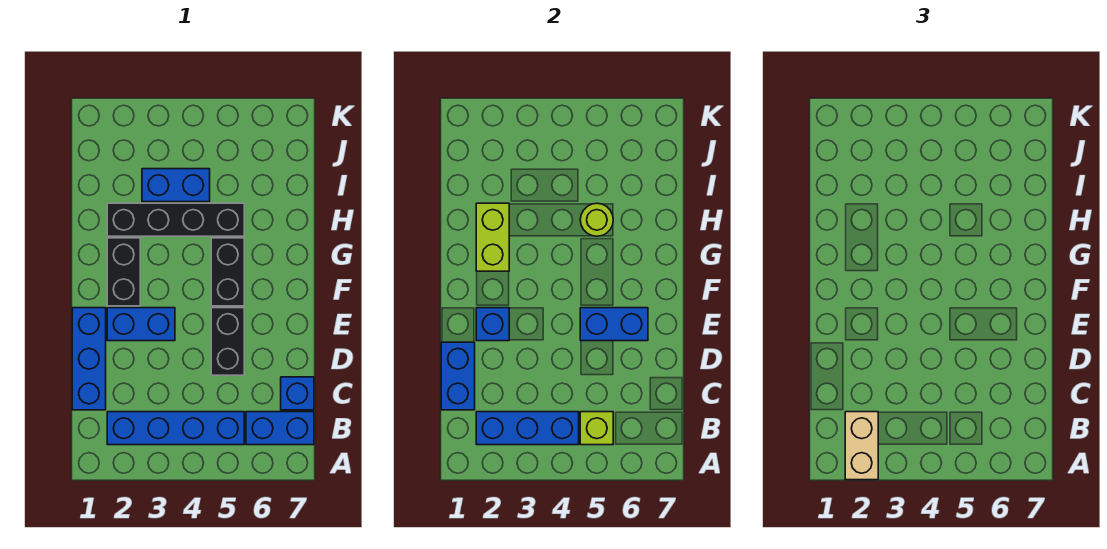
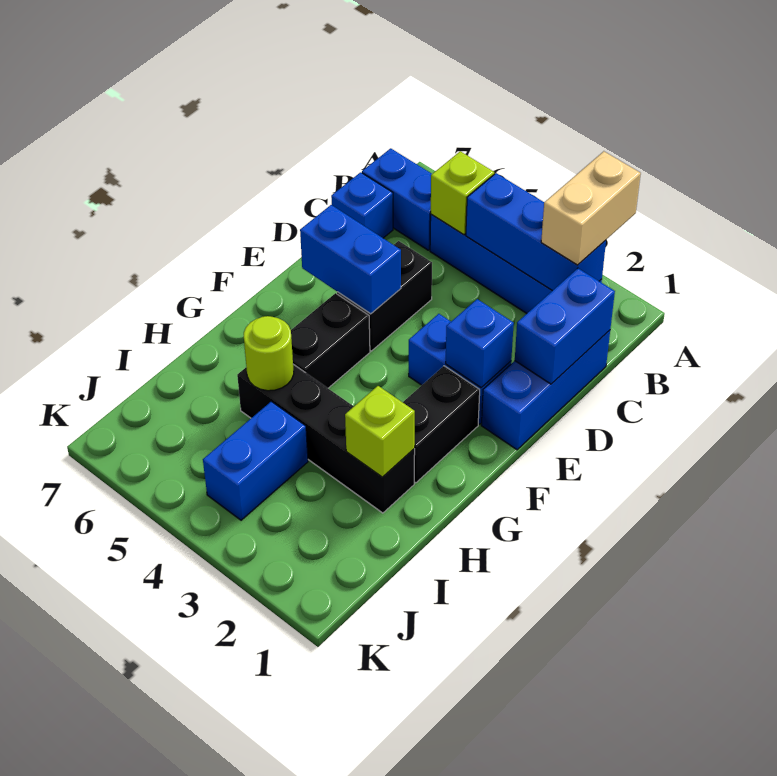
lime 1x2 brick [476,203,509,271] -> lime 1x1 brick [345,386,415,477]
blue 1x2 brick [142,169,210,202] -> blue 1x2 brick turned to [203,401,308,520]

